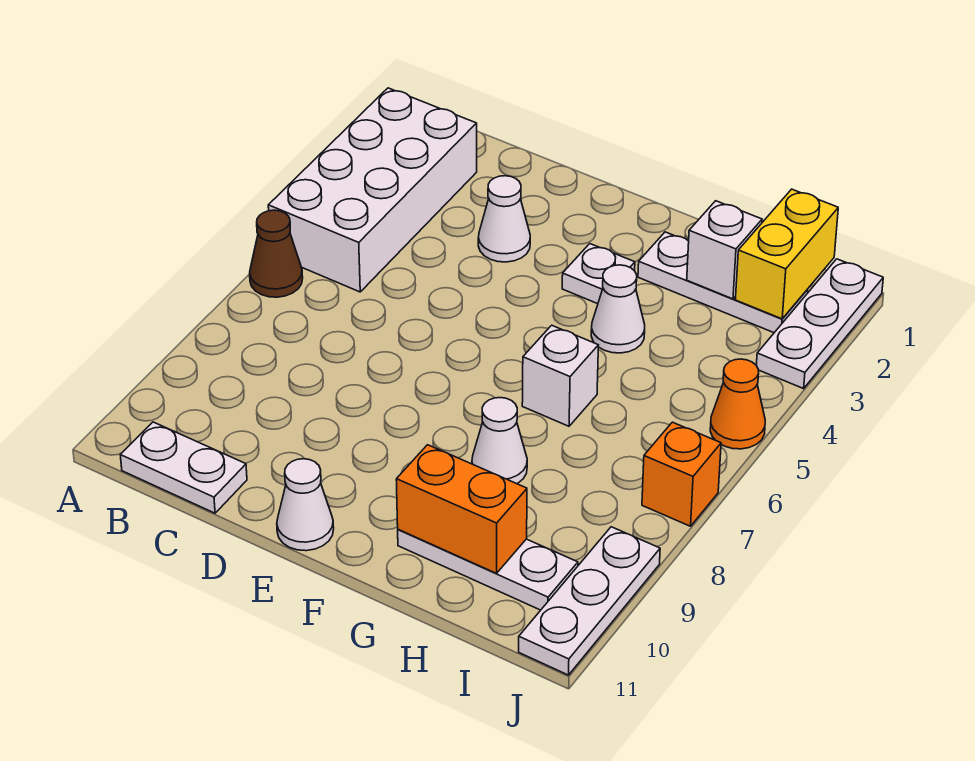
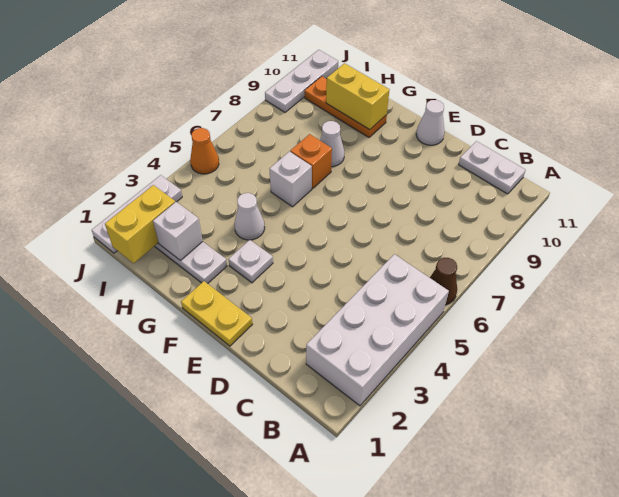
white 1x1 cone [478,176,530,262] -> none
none -> yellow 1x2 plate [181,281,252,346]
white 1x3 plate [398,529,578,610] -> orange 1x3 plate [305,76,387,137]
orange 1x2 brick [396,445,527,573] -> yellow 1x2 brick [326,63,389,130]
orange 1x1 brick [642,422,721,526] -> orange 1x1 brick moved to [290,134,332,188]

